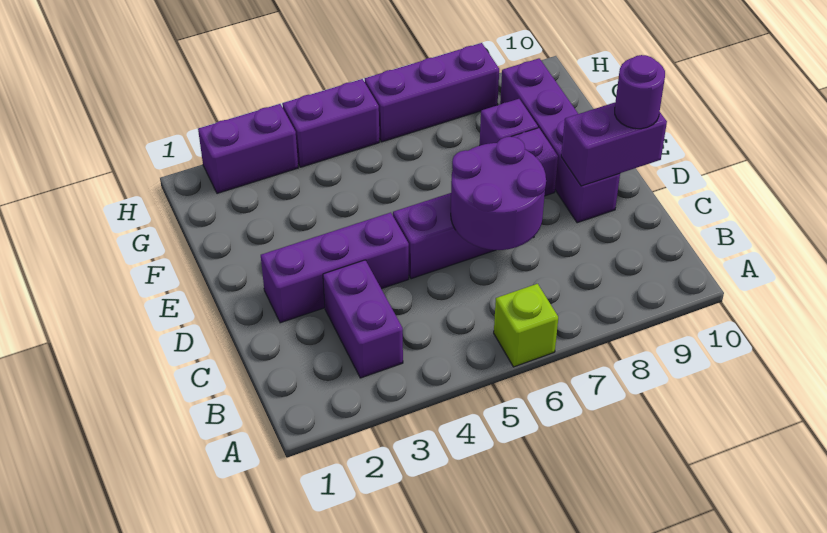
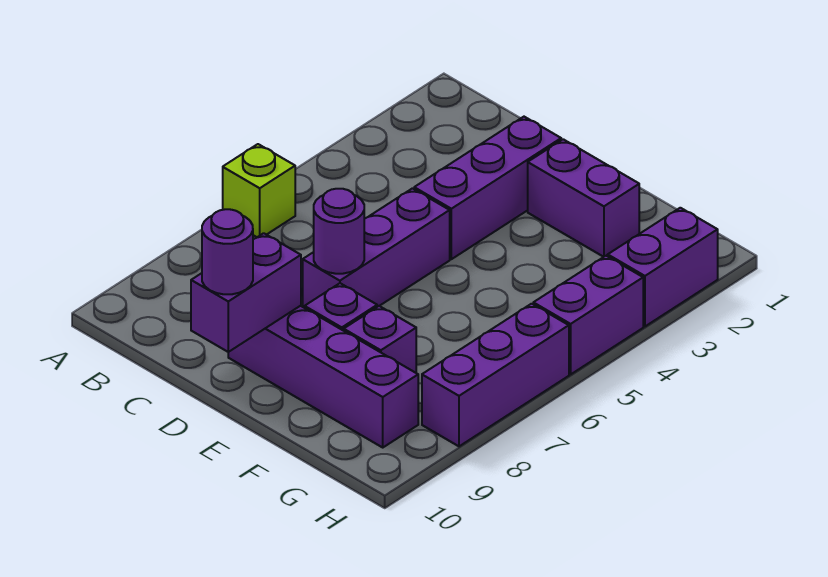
purple 1x2 brick [323,260,403,378] -> purple 1x2 brick moved to [528,139,639,257]
purple 2x2 round brick [451,137,546,250] -> purple 1x1 round brick [314,189,364,274]

